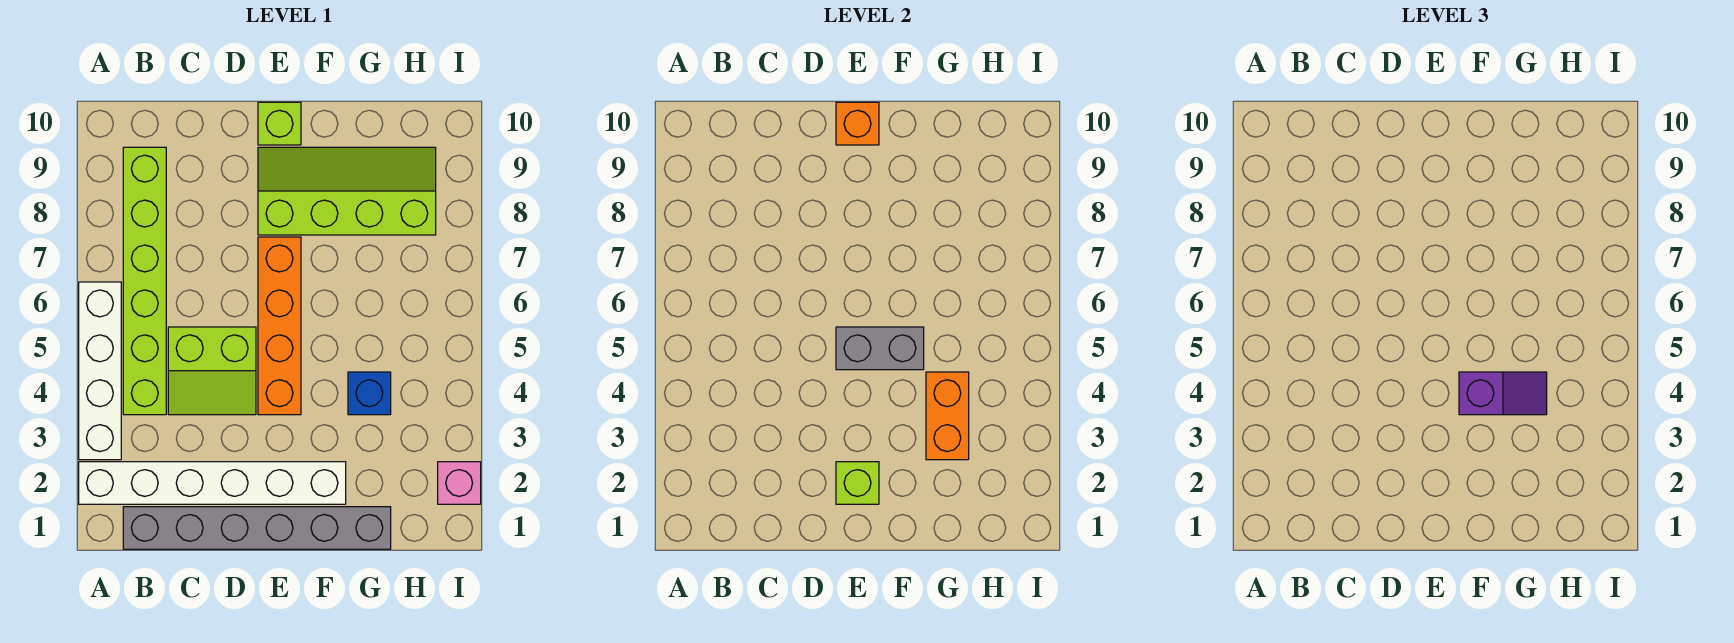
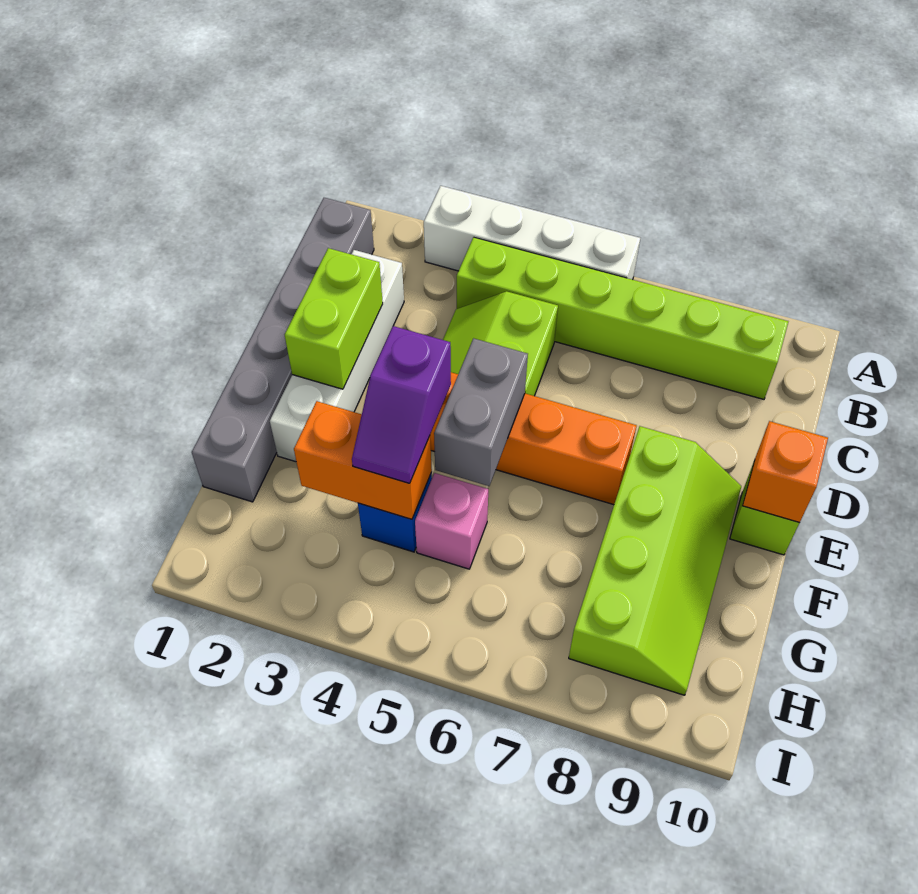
white 1x6 brick [79,462,346,504] -> white 1x4 brick [270,250,404,462]
lime 1x1 brick [836,462,879,504] -> lime 1x2 brick [285,248,383,389]
pink 1x1 brick [438,462,481,504] -> pink 1x1 brick moved to [415,473,488,569]

